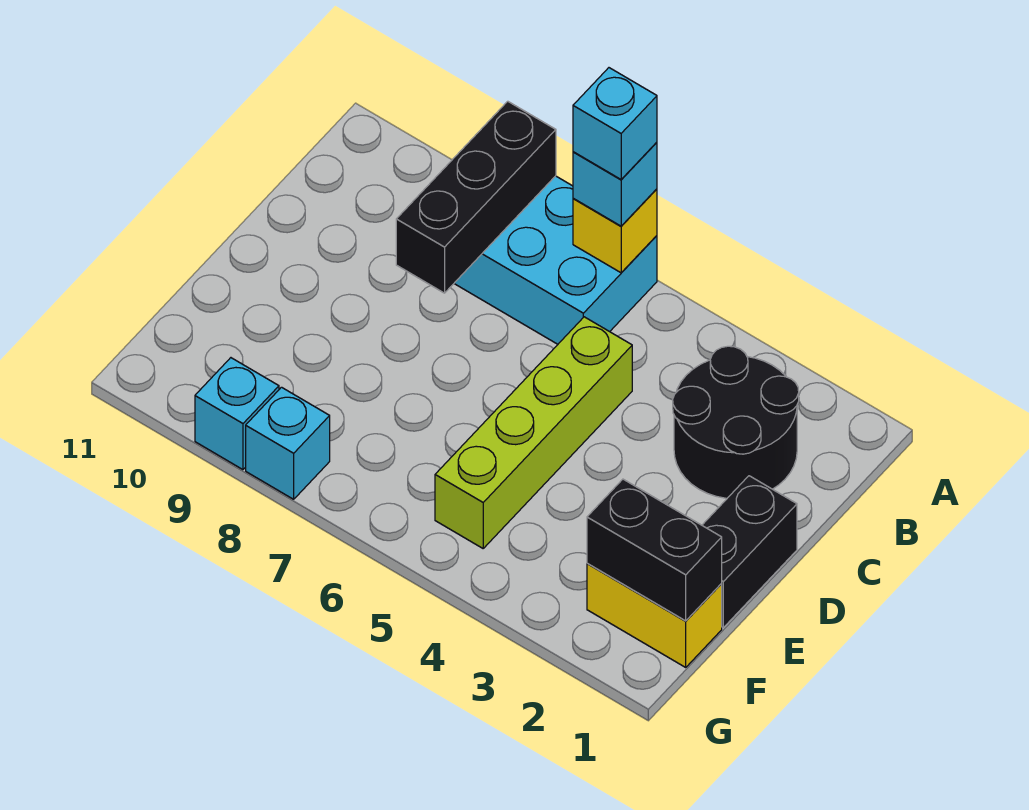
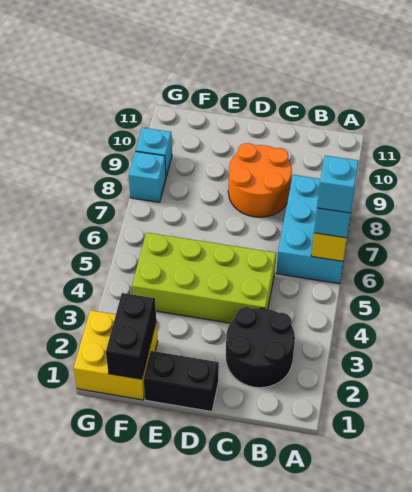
black 1x3 brick [396,101,556,293] -> none
lime 1x4 brick [435,317,632,548] -> lime 2x4 brick [132,232,276,323]
none -> orange 2x2 round brick [228,143,292,217]
yellow 1x2 brick [587,563,722,667] -> yellow 2x2 brick [74,310,158,400]

